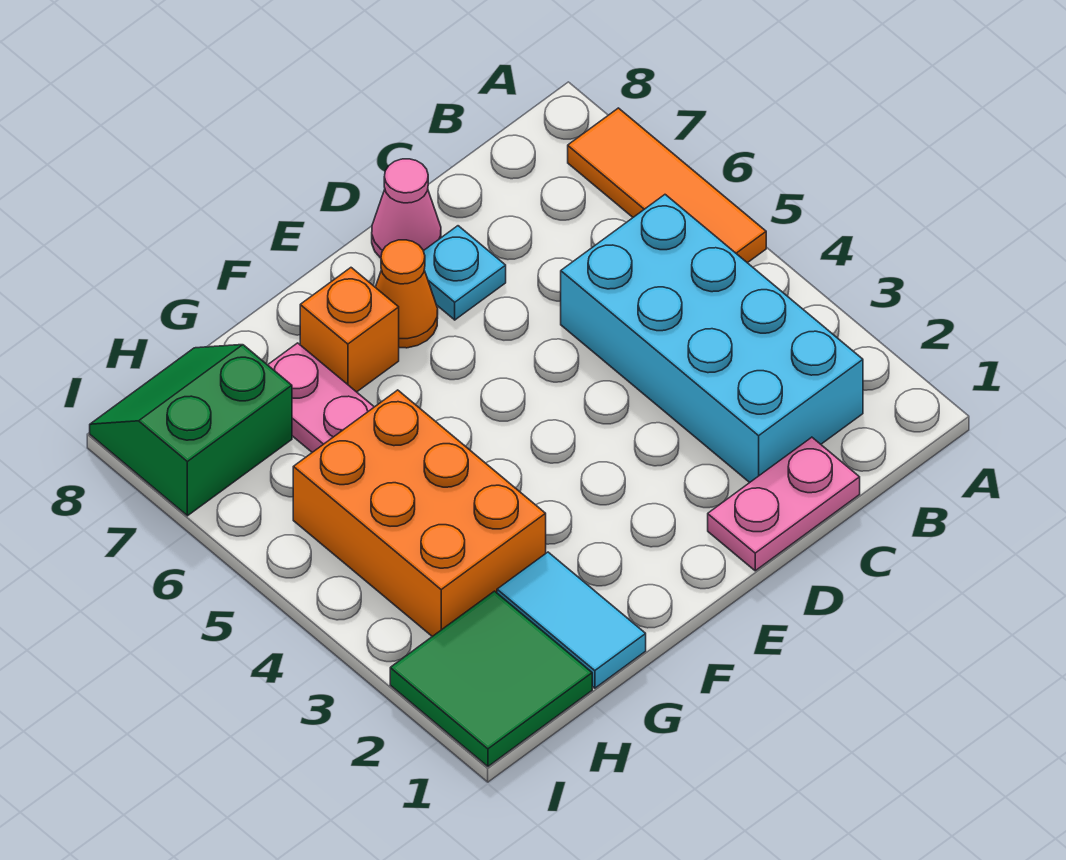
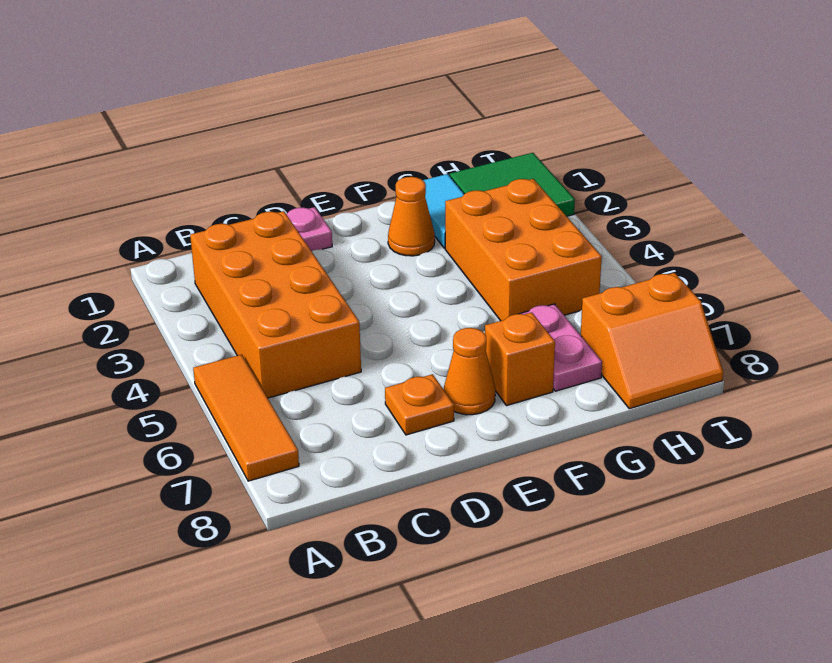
cyan 2x4 brick [561,195,863,483] -> orange 2x4 brick [190,211,361,398]
cyan 1x1 plate [424,226,506,320] -> orange 1x1 plate [385,374,454,435]
pink 1x1 cone [372,159,441,258] -> none
none -> orange 1x1 cone [388,177,435,256]
green 2x2 slope [90,345,292,516] -> orange 2x2 slope [581,273,723,409]

